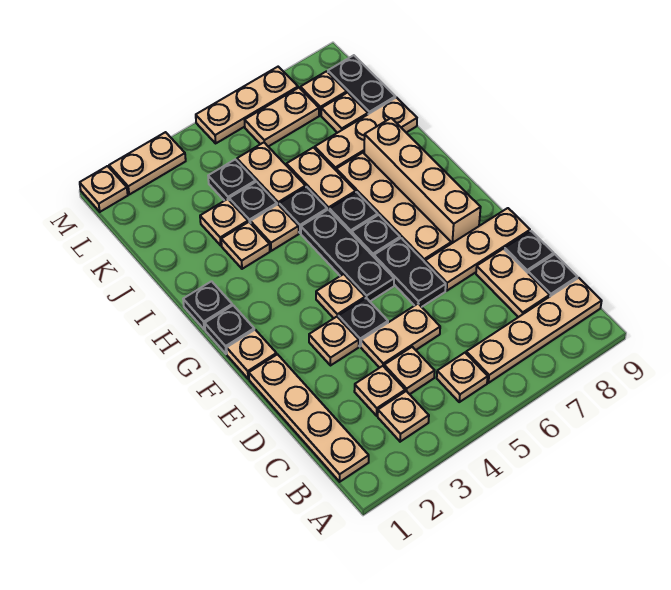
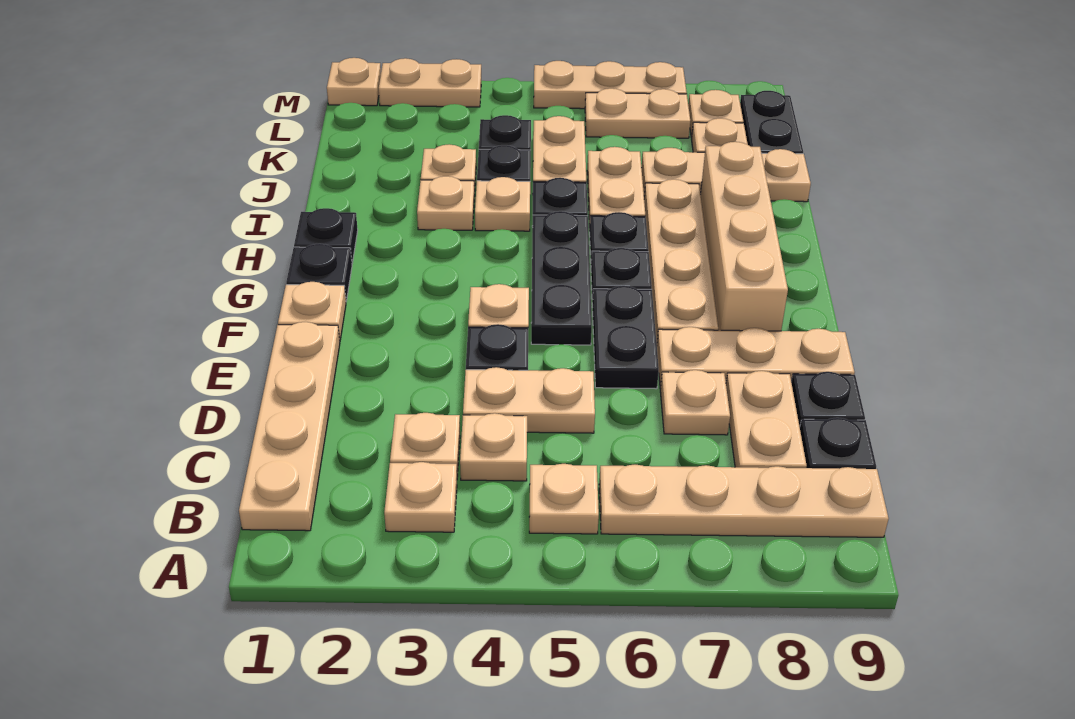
tan 1x1 plate [309,317,359,366] -> tan 1x1 plate moved to [660,370,730,435]

